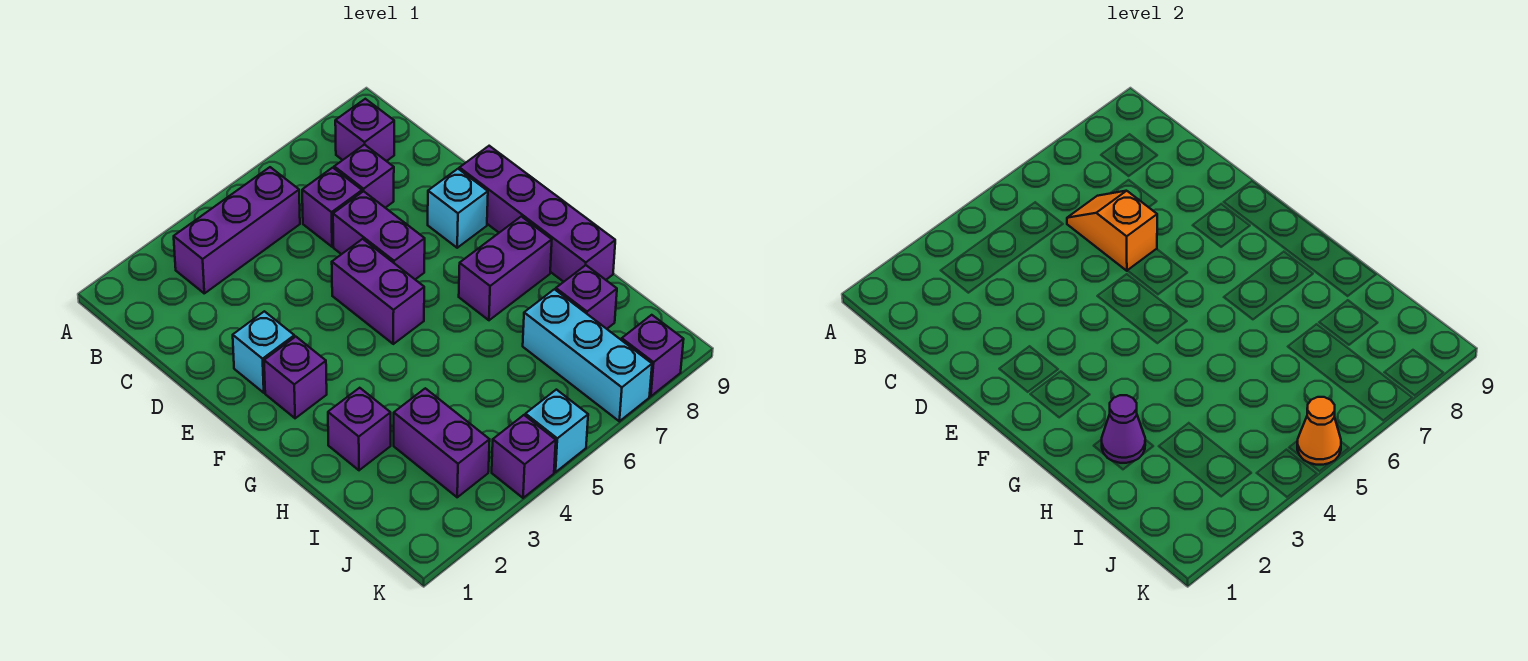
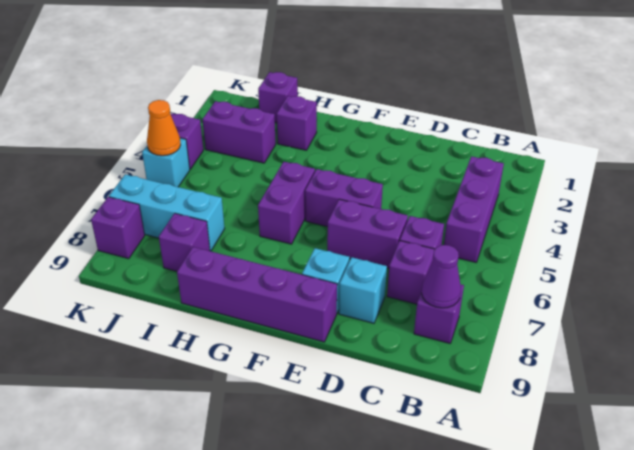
orange 1x2 slope [1067,191,1157,271] -> none
cyan 1x1 brick [233,311,294,393] -> cyan 1x1 brick moved to [339,257,387,323]
purple 1x1 brick [264,337,327,418] -> purple 1x1 brick moved to [258,72,298,123]
purple 1x2 brick [459,216,552,320] -> purple 1x2 brick moved to [258,162,315,244]
purple 1x1 cone [1102,395,1145,463] -> purple 1x1 cone moved to [422,245,461,308]

